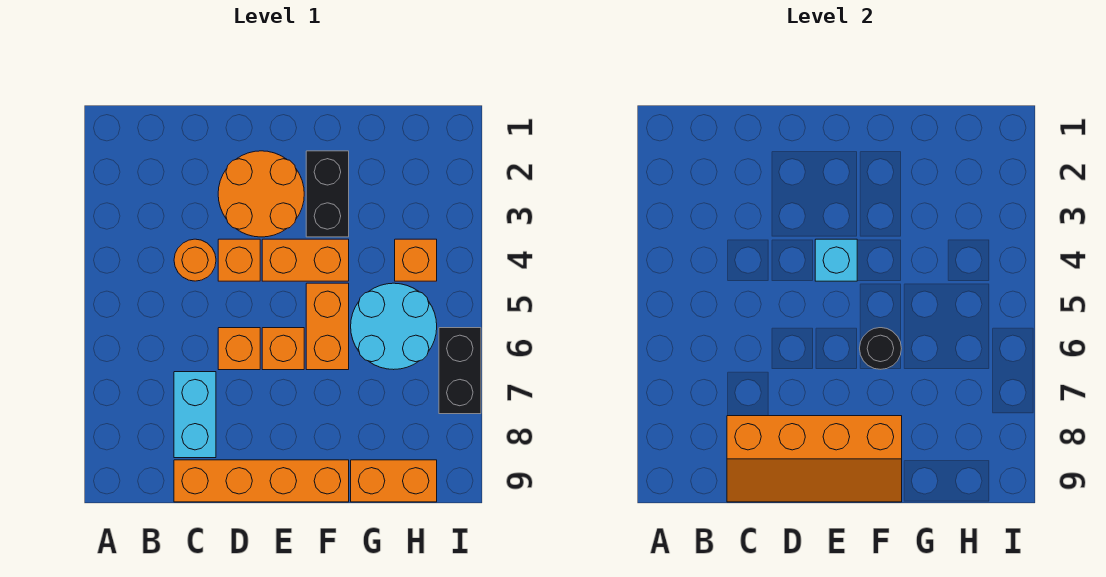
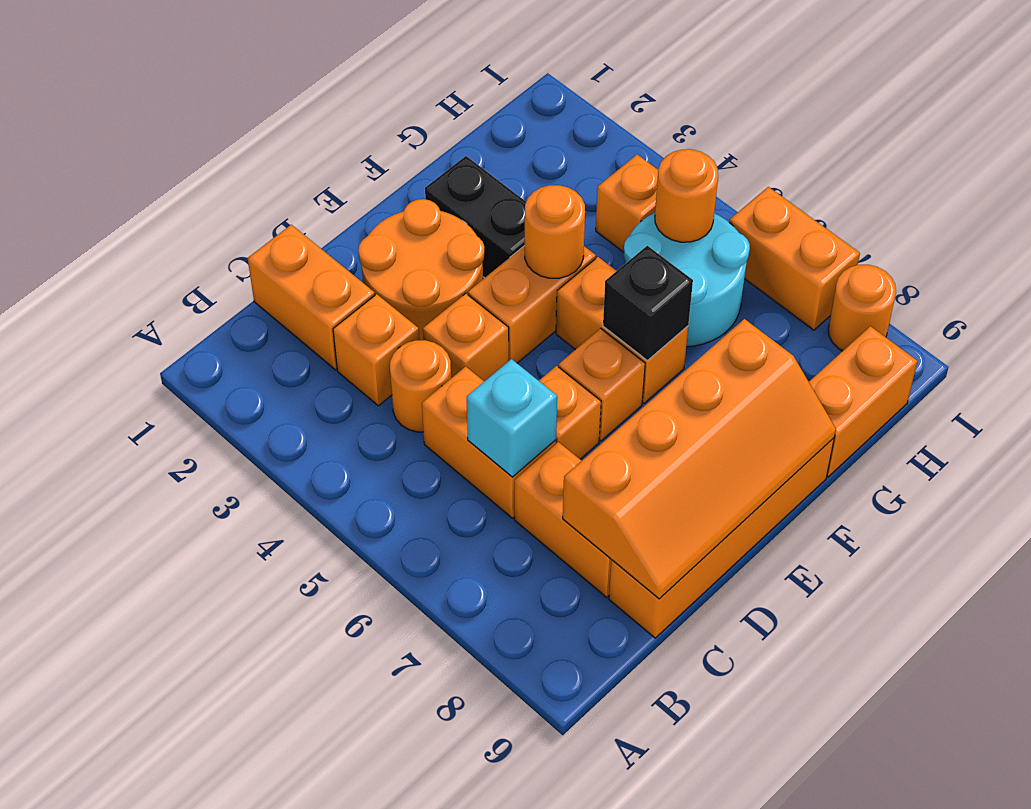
none -> orange 1x2 brick [248,225,375,370]
none -> orange 1x1 brick [333,294,419,406]
none -> orange 1x2 brick [422,367,556,518]
cyan 1x2 brick [174,372,216,458] -> orange 1x2 brick [515,442,612,597]
cyan 1x1 brick [815,239,857,281] -> cyan 1x1 brick moved to [467,359,557,477]
none -> orange 1x1 round brick [525,185,585,278]
black 1x1 round brick [860,328,901,369] -> black 1x1 brick [603,246,693,360]
none -> orange 1x1 round brick [655,149,718,242]
black 1x2 brick [439,328,481,414] -> orange 1x2 brick [729,187,860,330]
none -> orange 1x1 round brick [828,265,896,351]

